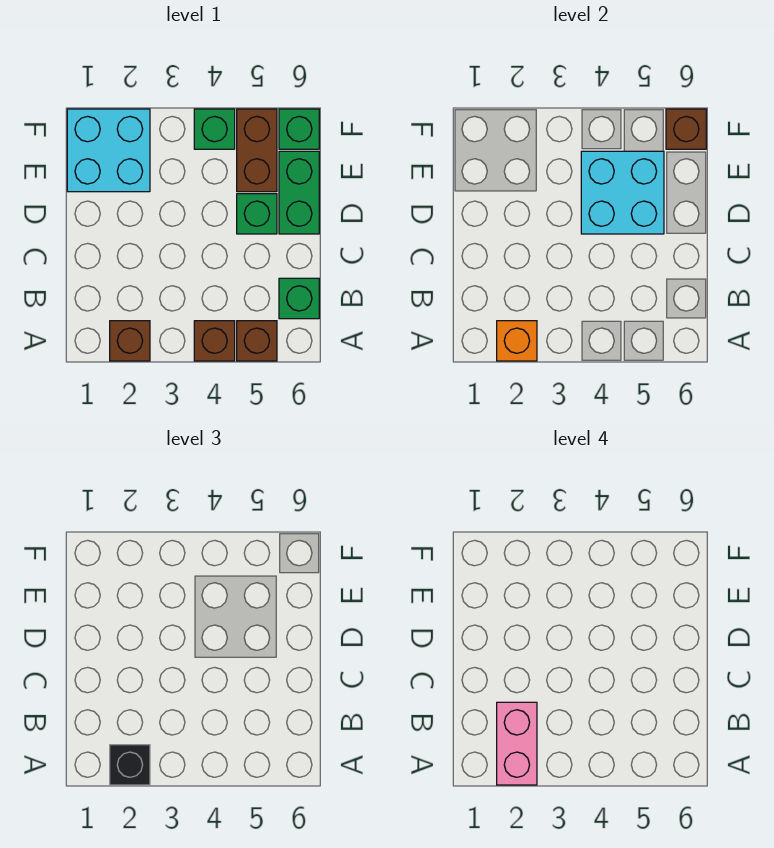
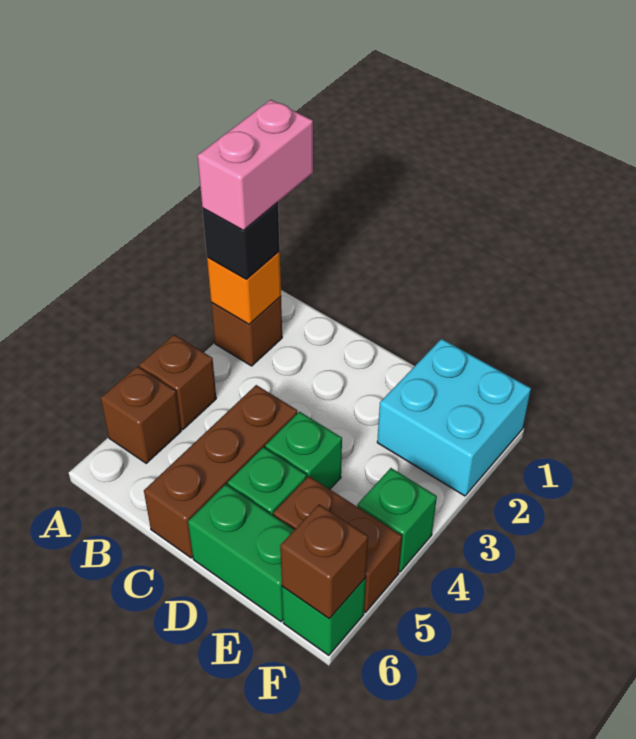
pink 1x2 brick [497,702,537,785] -> pink 1x2 brick turned to [198,100,313,230]
green 1x1 brick [279,278,319,319] -> green 1x1 brick moved to [265,412,342,489]
none -> brown 1x3 brick [144,385,297,558]
cyan 2x2 brick [581,151,664,234] -> none

